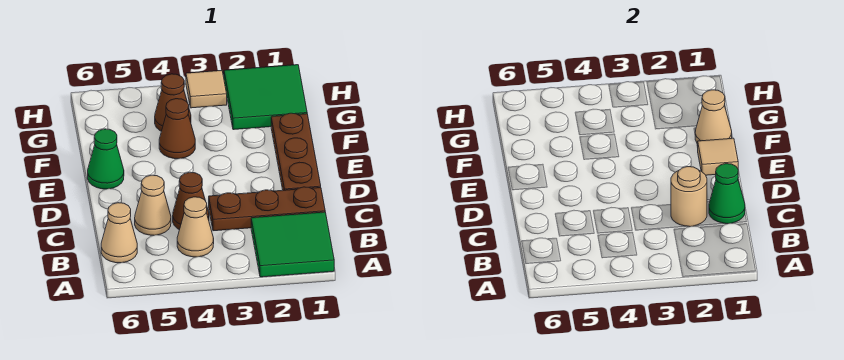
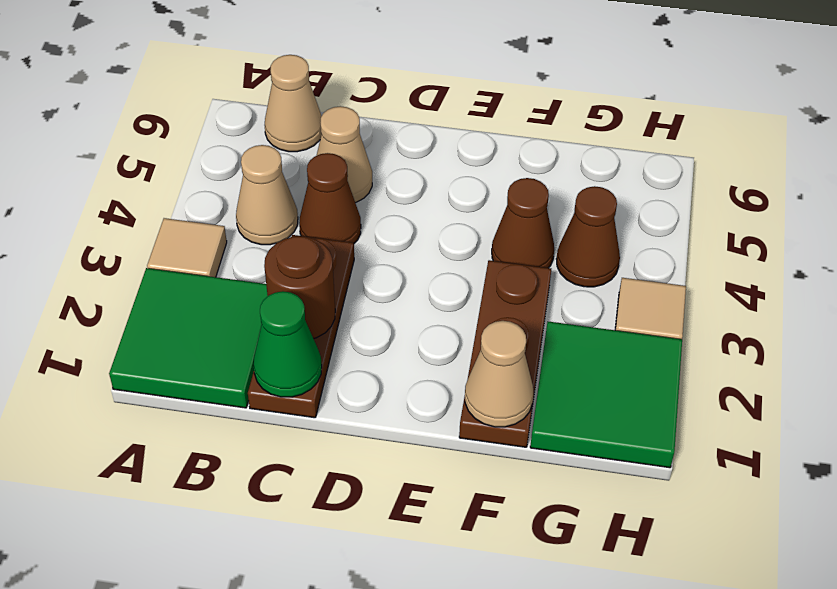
tan 1x1 round brick [671,167,707,227] -> brown 1x1 round brick [264,236,335,339]
brown 1x3 plate [271,113,321,190] -> brown 1x3 plate turned to [459,260,551,447]
tan 1x1 tile [698,138,738,175] -> tan 1x1 tile moved to [147,218,227,277]
green 1x1 cone [88,129,124,189] -> none

